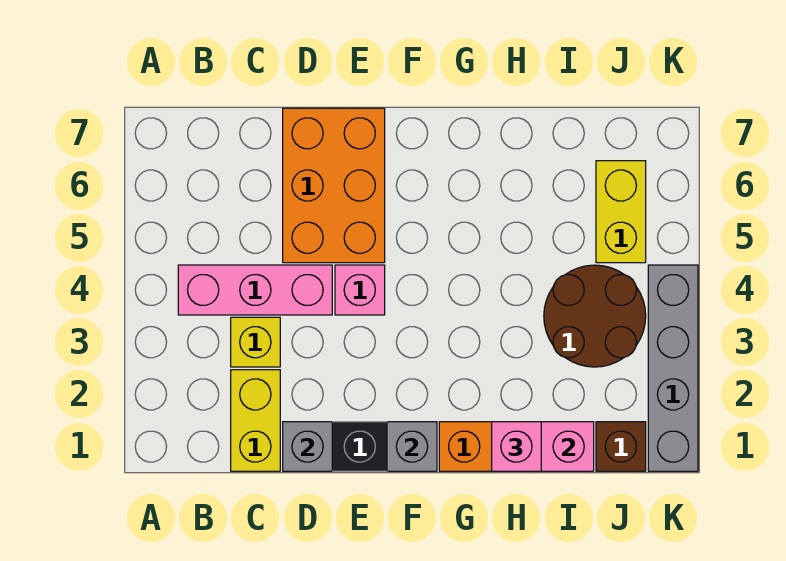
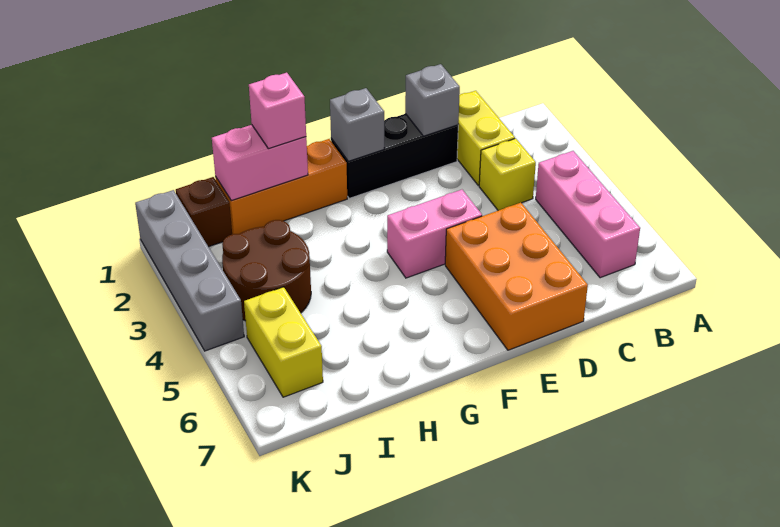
pink 1x3 brick [178,265,332,315] -> pink 1x3 brick turned to [536,151,640,278]
pink 1x1 brick [335,265,385,315] -> pink 1x2 brick [387,190,482,278]

